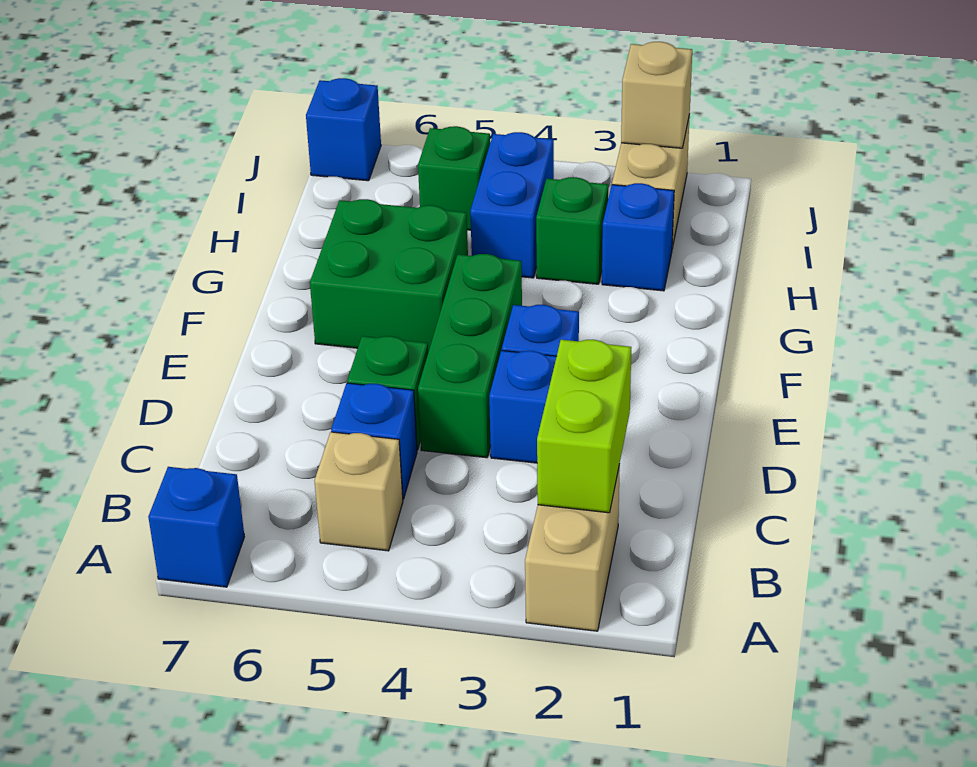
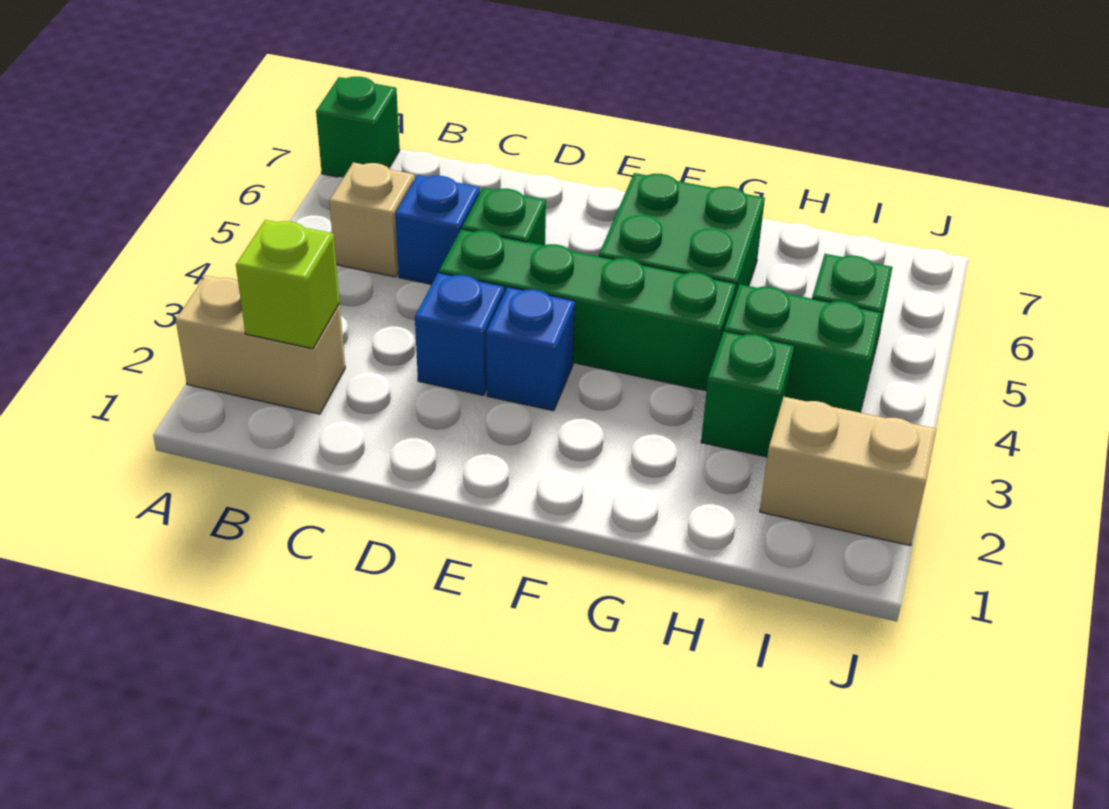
blue 1x1 brick [148,467,245,587] -> green 1x1 brick [316,77,400,178]
lime 1x2 brick [537,340,631,513] -> lime 1x1 brick [236,220,340,349]
green 1x3 brick [418,254,522,458] -> green 1x4 brick [439,229,736,391]
blue 1x1 brick [602,183,674,291] -> none
blue 1x2 brick [470,132,554,278] -> green 1x2 brick [724,284,882,413]
tan 1x1 brick [621,42,692,148] -> none
blue 1x1 brick [306,78,381,181] -> none

